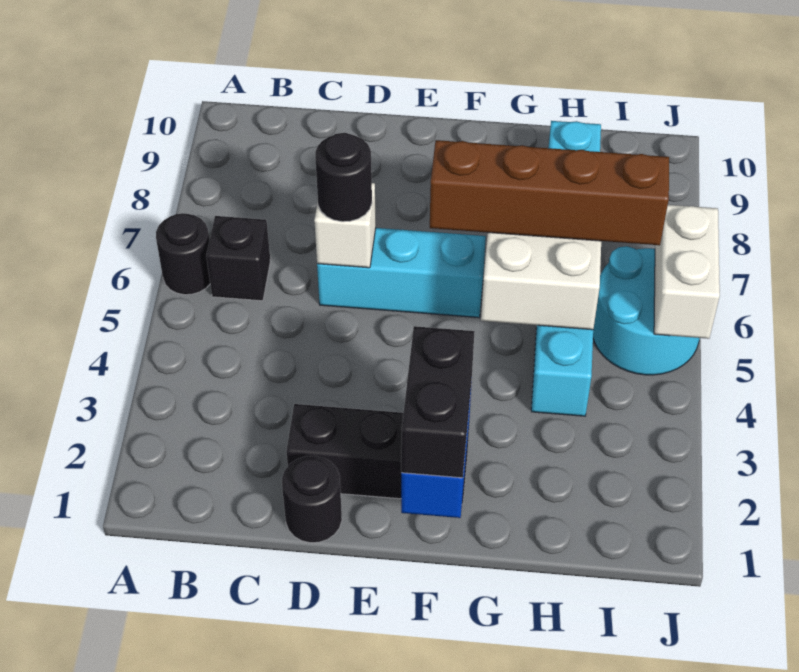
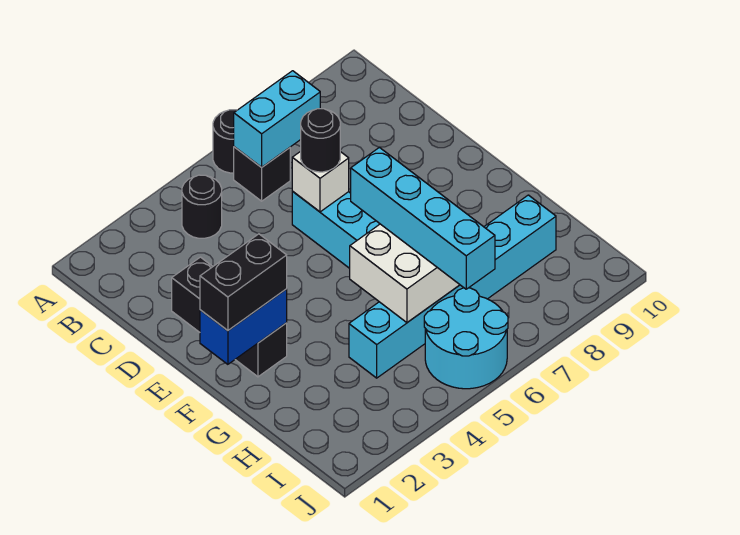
none -> cyan 1x2 brick [234,71,320,167]
black 1x1 round brick [282,456,342,543] -> black 1x1 round brick moved to [182,175,222,238]
brown 1x4 brick [430,140,669,245] -> cyan 1x4 brick [351,148,495,289]
white 1x2 brick [654,205,720,339] -> none

